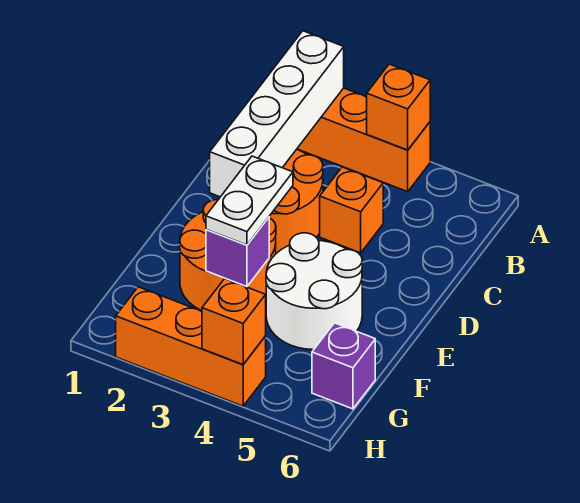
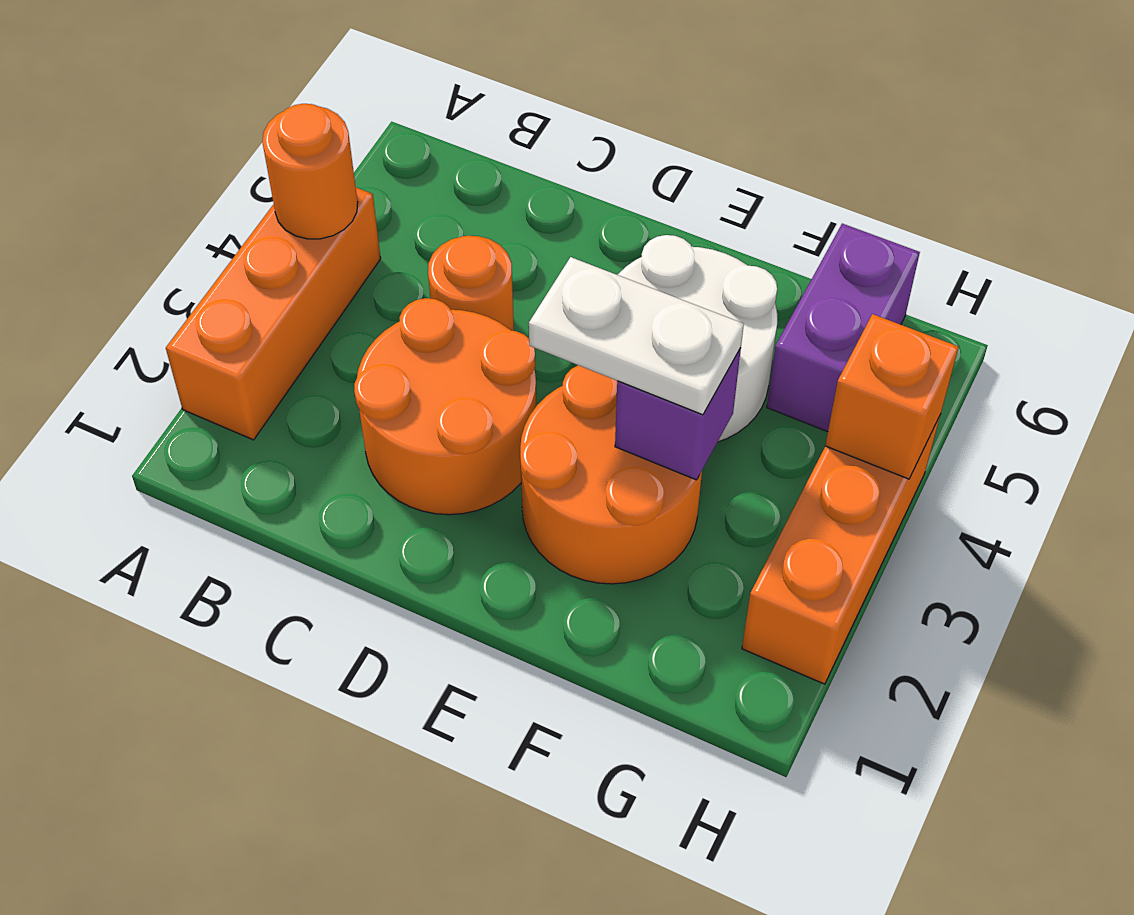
white 1x4 brick [210,31,344,197] -> none
orange 1x1 brick [367,64,430,150] -> orange 1x1 round brick [262,104,358,239]
orange 1x1 brick [320,167,383,253] -> orange 1x1 round brick [428,236,514,331]
purple 1x1 brick [312,323,375,409] -> purple 1x2 brick [767,224,920,432]

